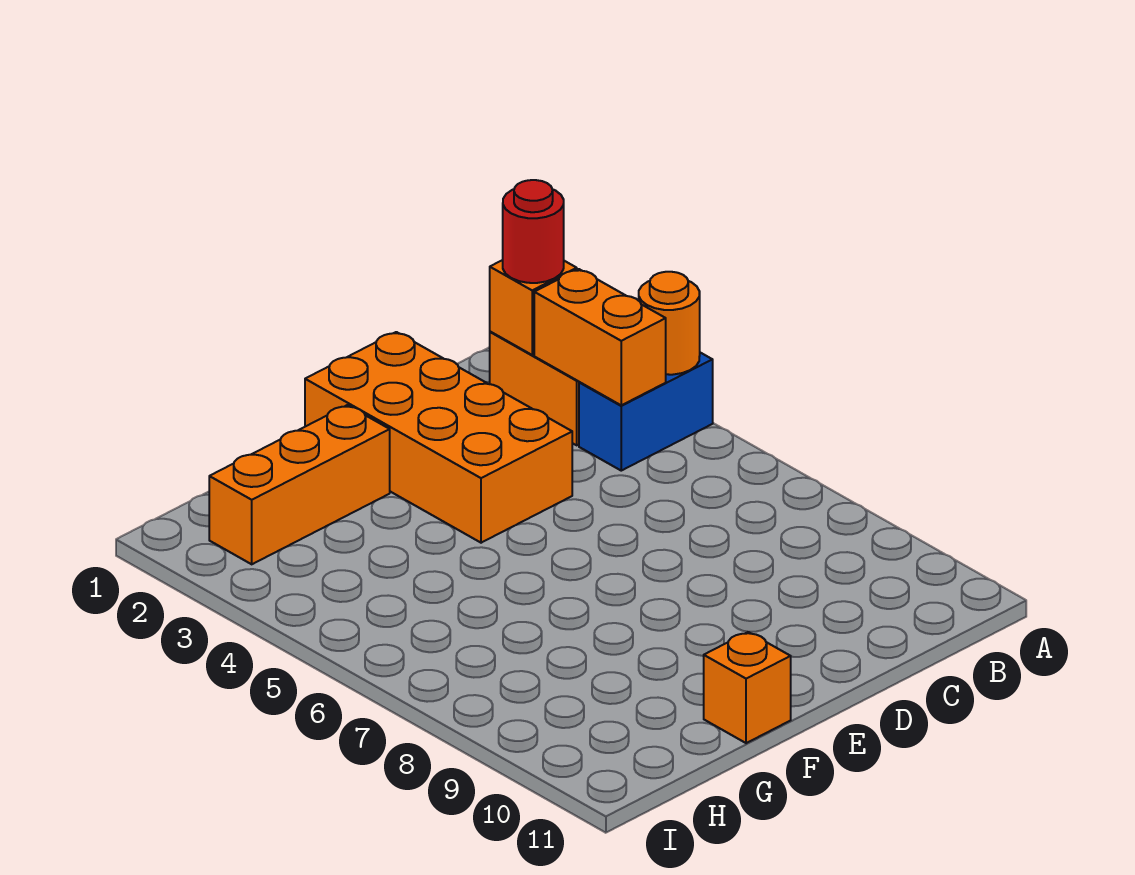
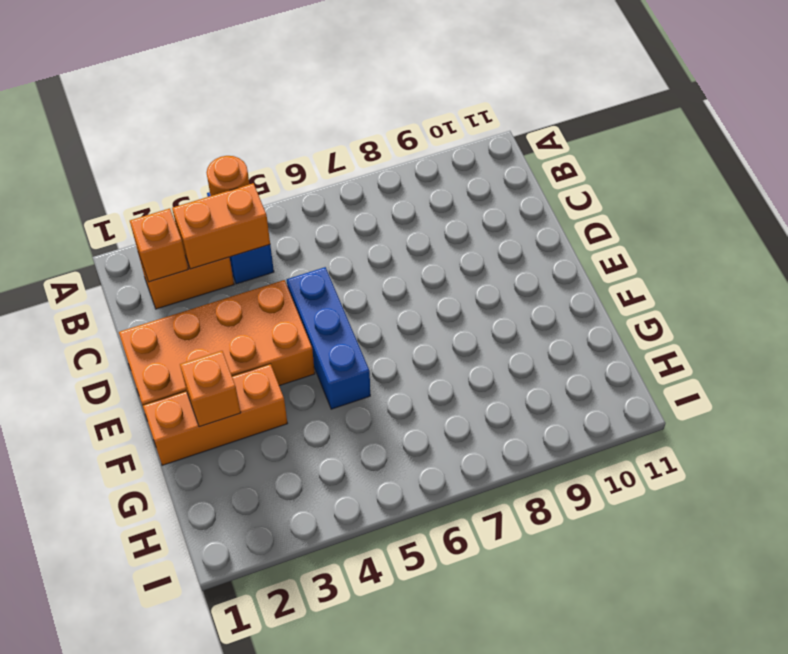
red 1x1 round brick [503,180,564,283] -> none
none -> blue 1x3 brick [287,267,370,409]
orange 1x3 brick [209,405,390,564] -> orange 1x3 brick turned to [143,364,287,465]
orange 1x1 brick [704,632,791,743] -> orange 1x1 brick moved to [180,351,241,427]

